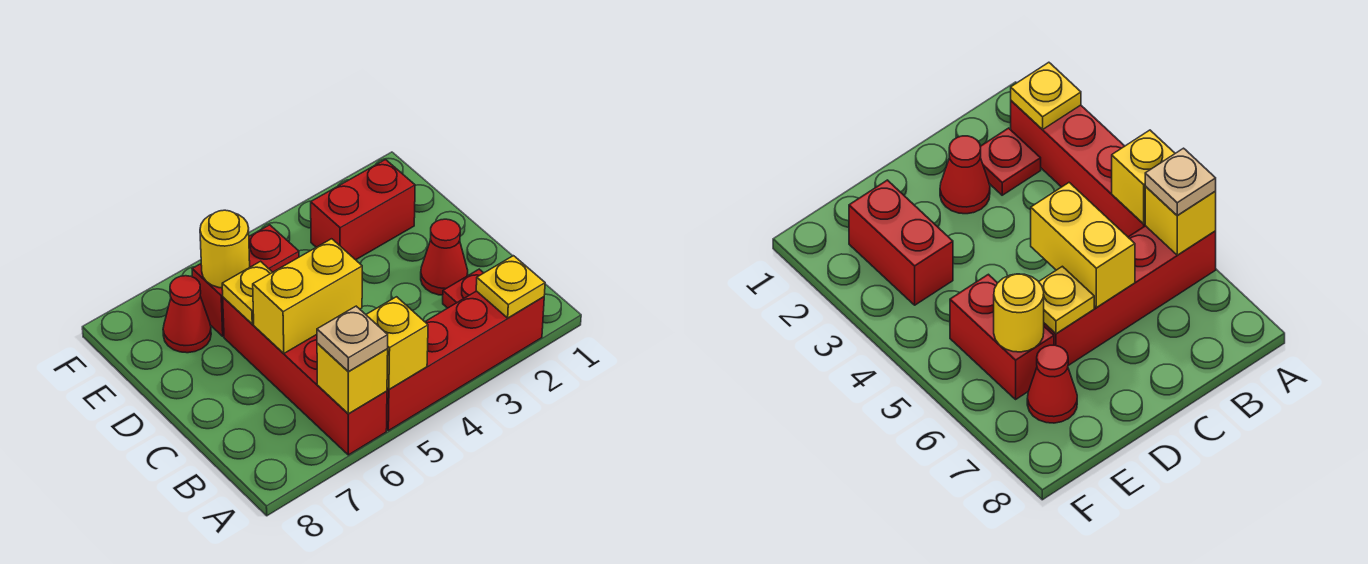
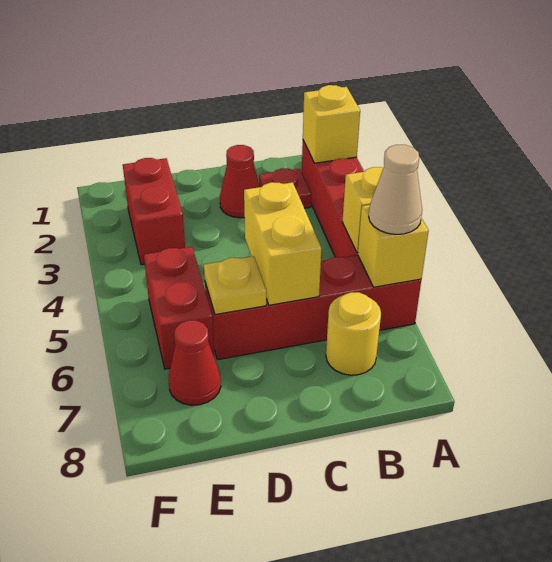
yellow 1x1 plate [476,256,545,318] -> yellow 1x1 brick [303,85,360,163]
tan 1x1 plate [317,306,388,372] -> tan 1x1 cone [369,145,422,234]
yellow 1x1 round brick [200,210,250,288] -> yellow 1x1 round brick moved to [326,292,381,375]

